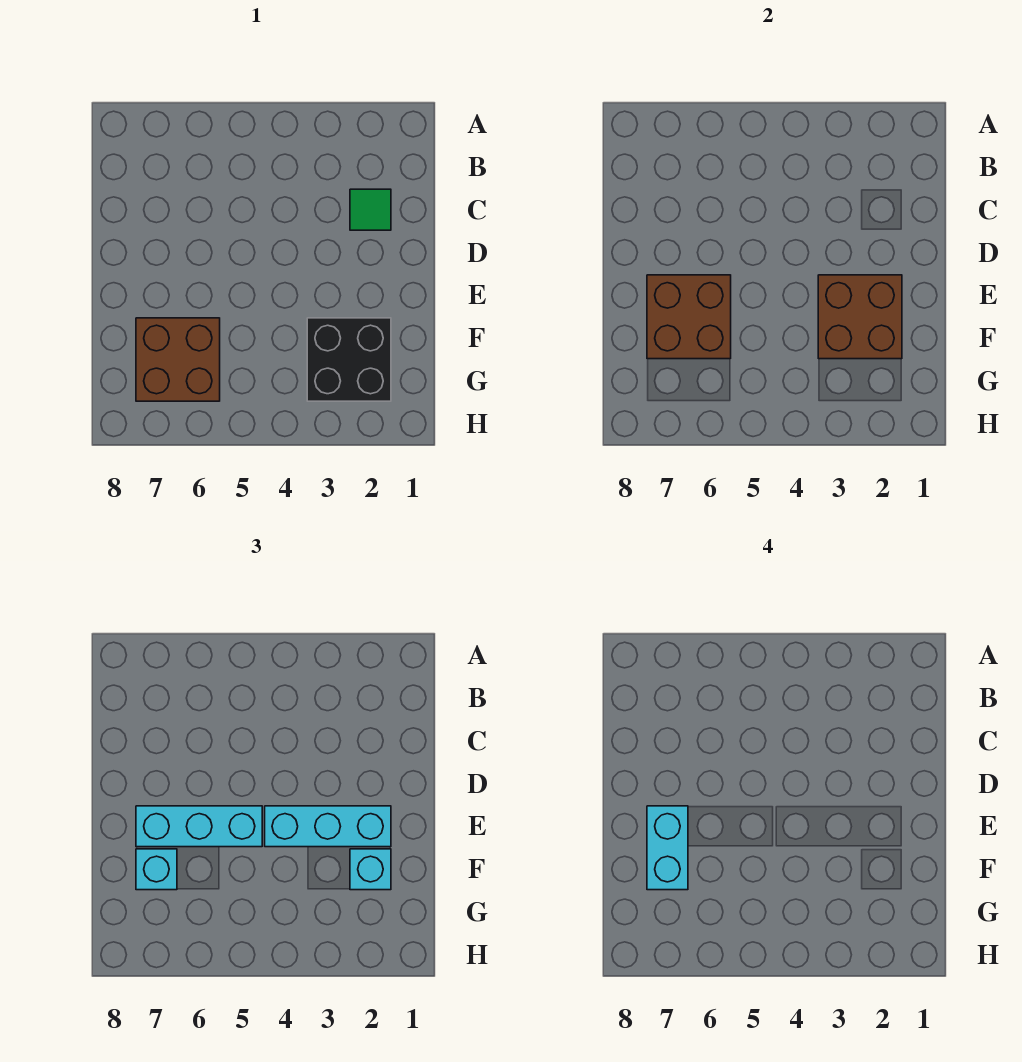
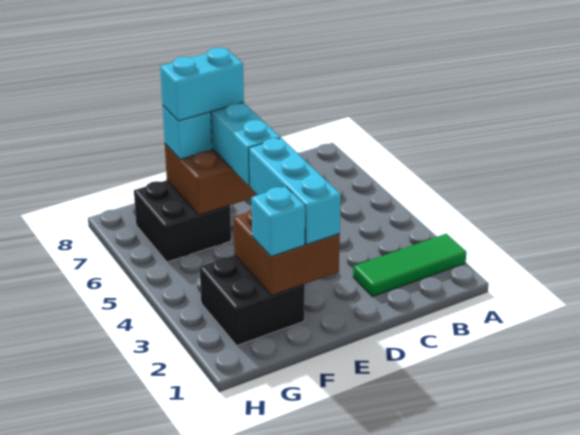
green 1x1 tile [350,189,391,230] -> green 1x3 tile [353,234,466,297]
brown 2x2 brick [136,318,220,401] -> black 2x2 brick [134,180,231,262]

